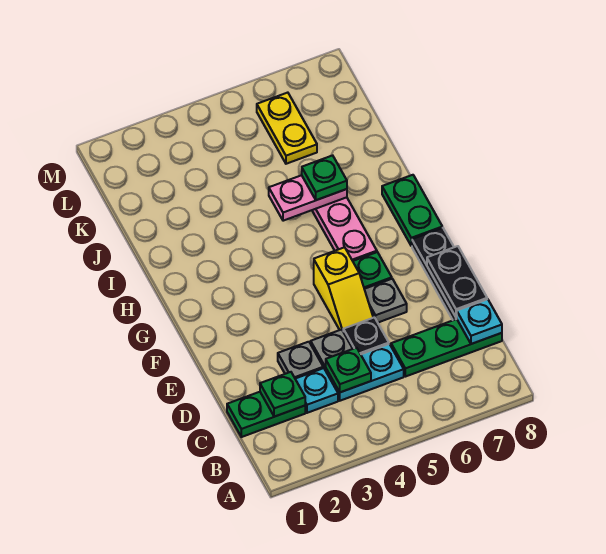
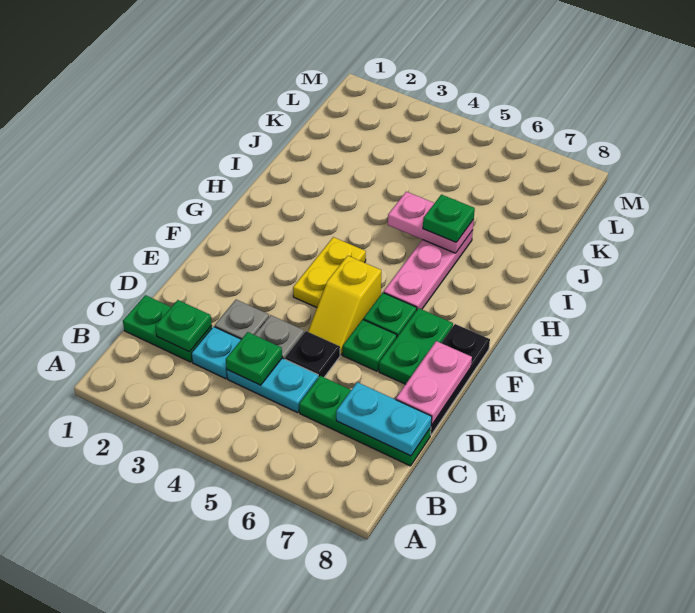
cyan 1x1 plate [456,299,502,344] -> cyan 1x2 plate [336,382,432,456]
black 1x2 plate [427,246,487,317] -> pink 1x2 plate [396,341,472,425]
grey 1x1 plate [364,279,407,322] -> green 1x1 plate [343,320,397,371]
green 1x2 plate [382,175,442,246] -> green 1x2 plate moved to [379,308,453,384]
yellow 1x2 plate [257,93,317,164] -> yellow 1x2 plate moved to [293,237,366,307]

